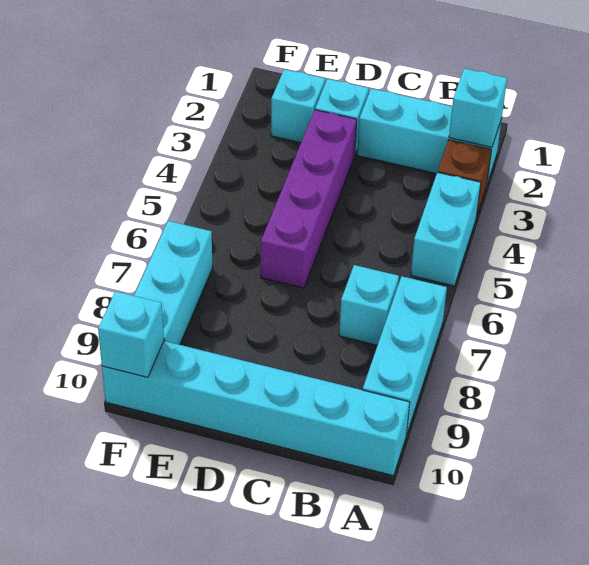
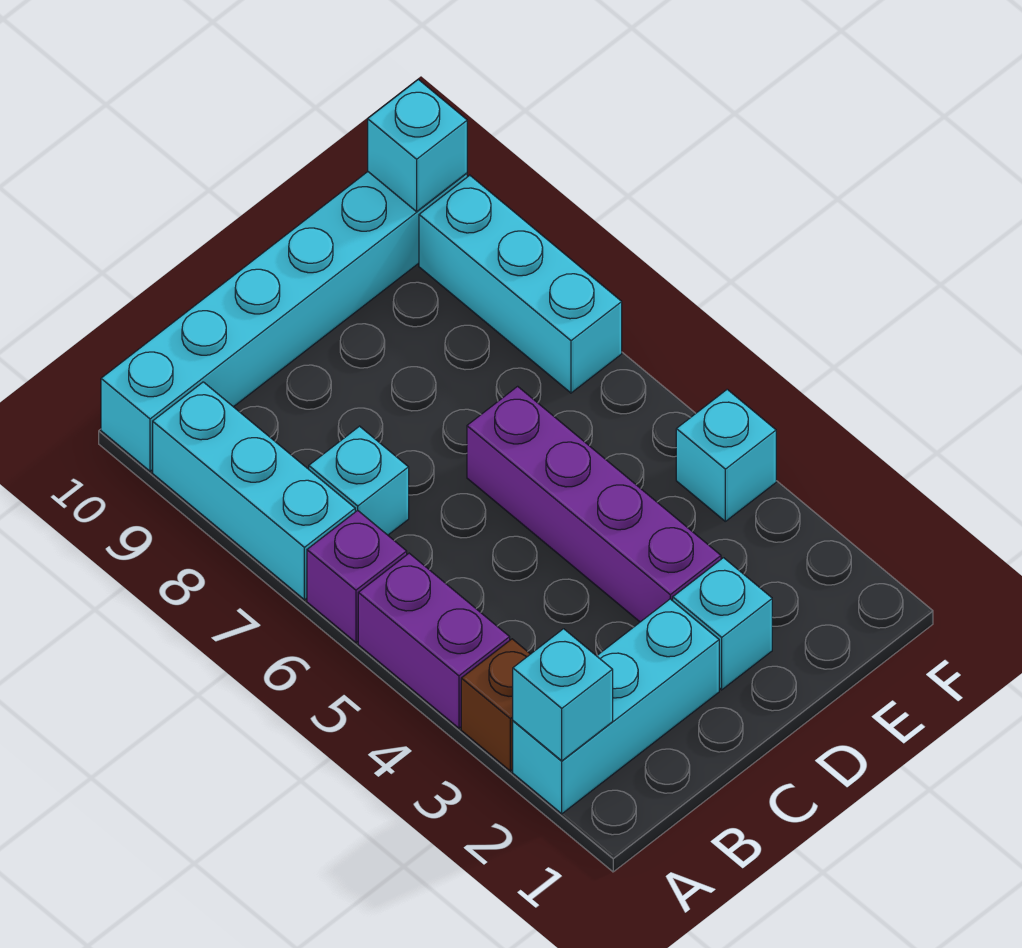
cyan 1x2 brick [411,172,481,286] -> purple 1x2 brick [358,553,510,728]
none -> purple 1x1 brick [307,510,407,642]
cyan 1x1 brick [271,69,325,143] -> cyan 1x1 brick moved to [676,389,776,521]

